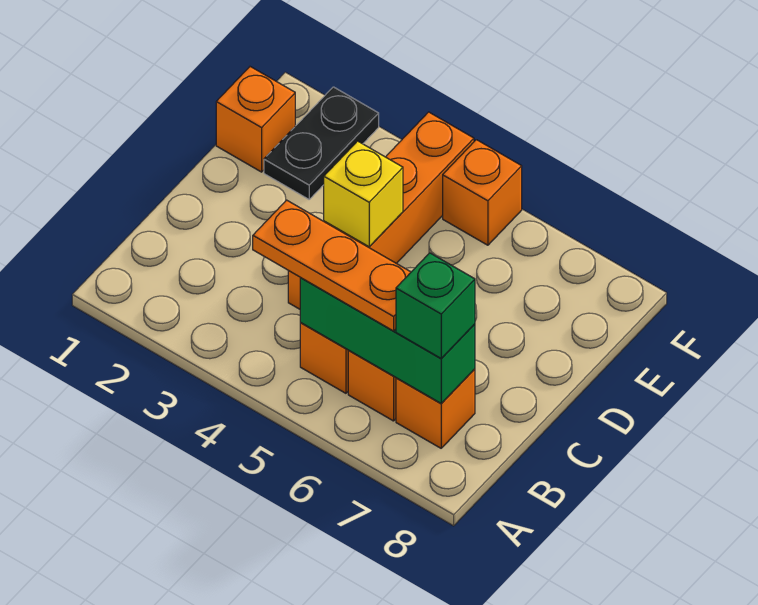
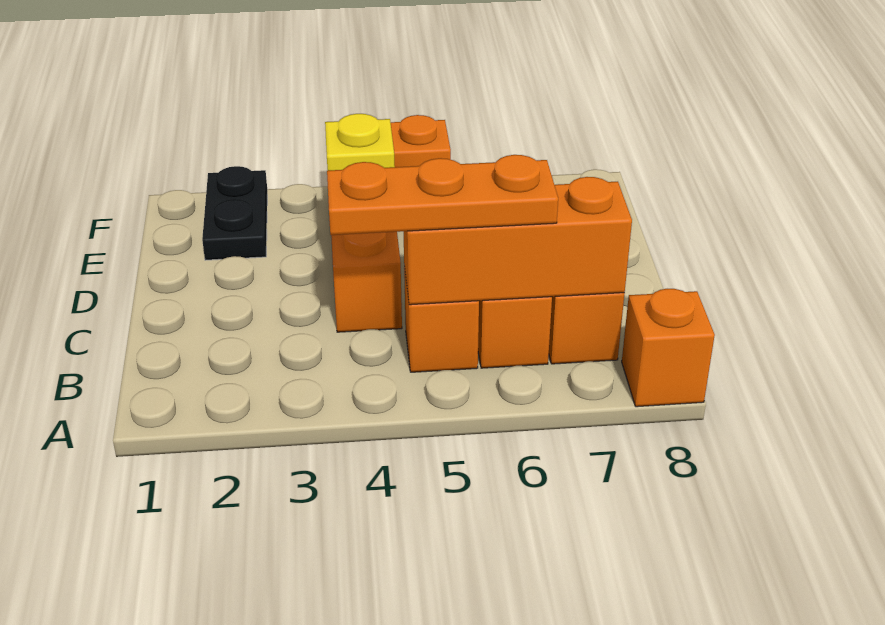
green 1x3 brick [300,278,475,404] -> orange 1x3 brick [403,177,632,305]
green 1x1 brick [396,253,475,359] -> none
orange 1x1 brick [216,67,295,172] -> orange 1x1 brick moved to [622,289,715,407]

